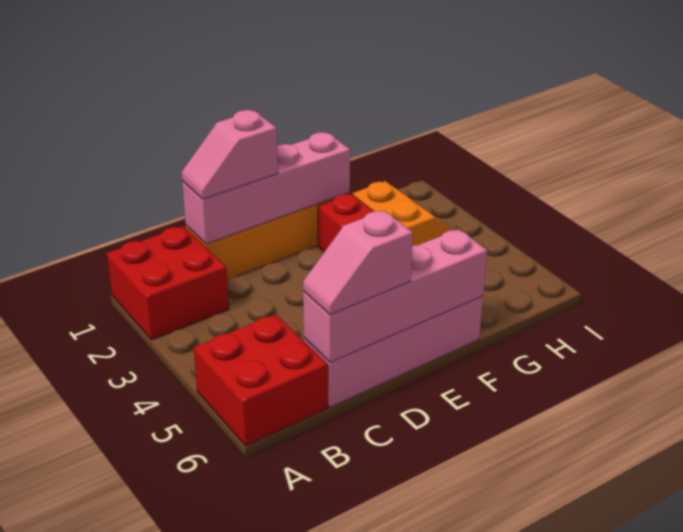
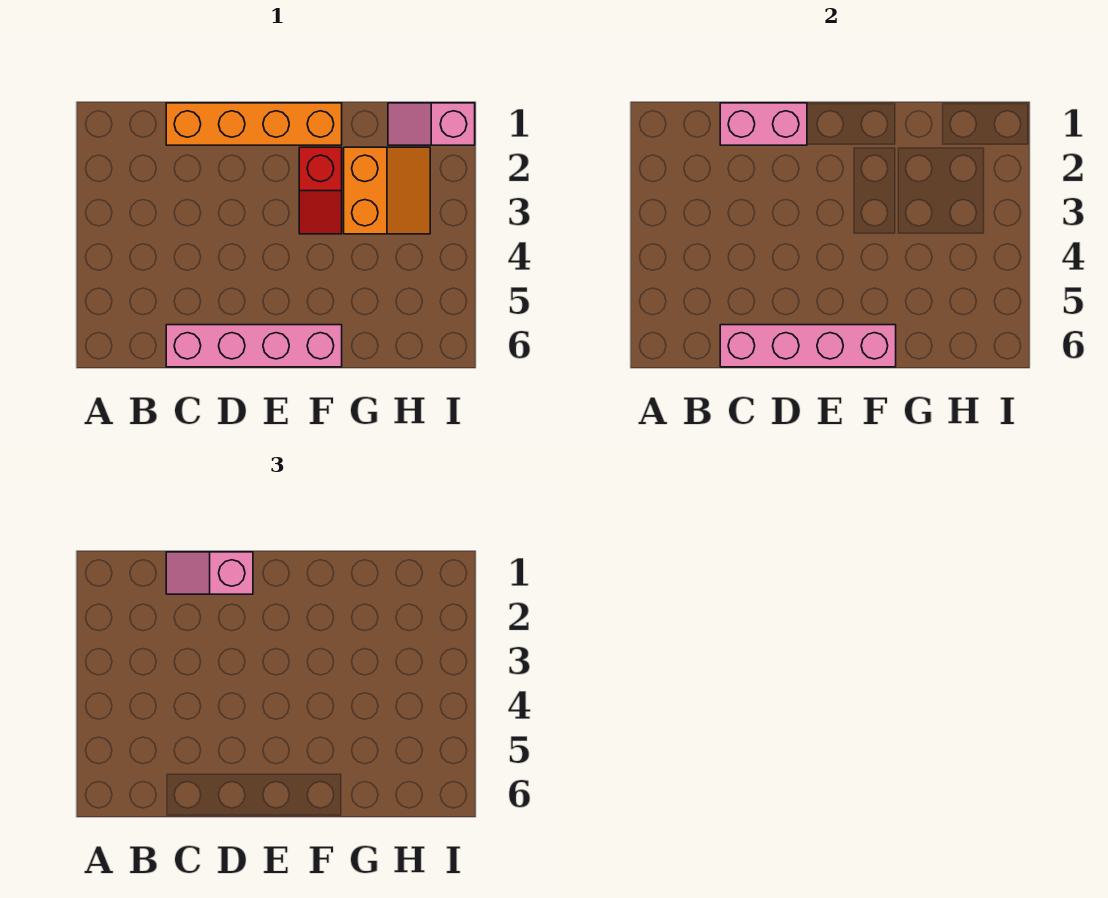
red 2x2 brick [107,226,229,340] -> none
red 2x2 brick [194,314,328,446] -> none
pink 1x4 brick [182,132,350,244] -> pink 1x2 brick [720,103,807,145]
pink 1x2 slope [303,210,413,315] -> pink 1x2 slope moved to [388,103,475,145]

